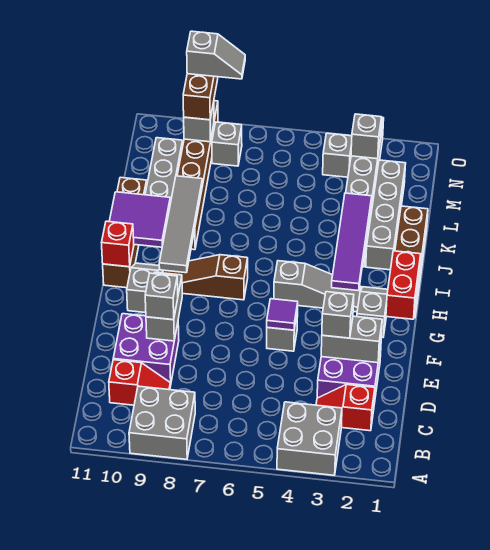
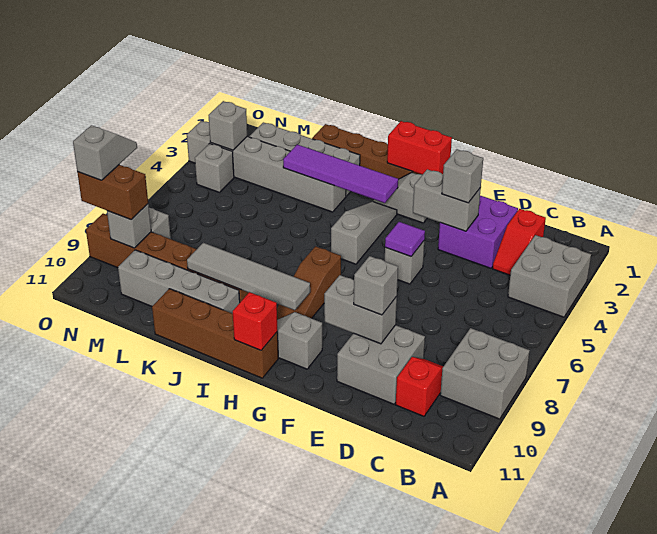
purple 2x2 brick [113,314,179,385] -> grey 2x2 brick [337,325,425,404]
grey 1x2 brick [321,316,382,363] -> grey 1x2 brick turned to [413,169,481,231]
purple 2x2 tile [109,192,170,247] -> none

